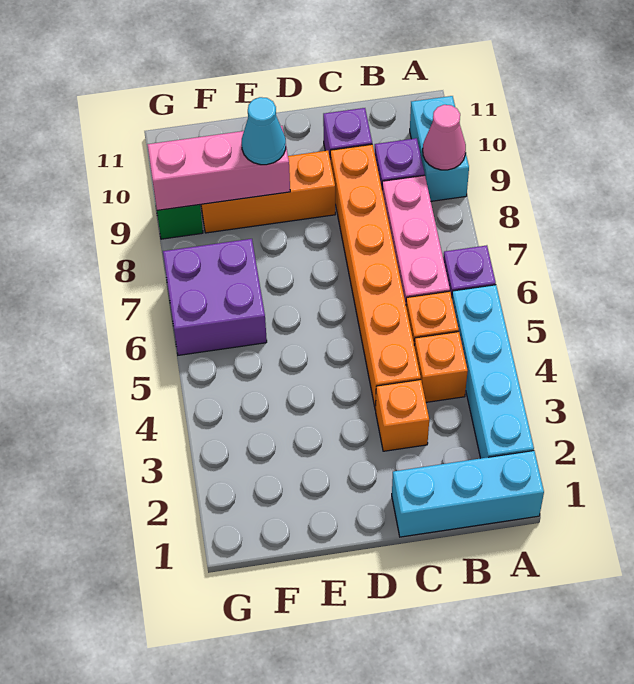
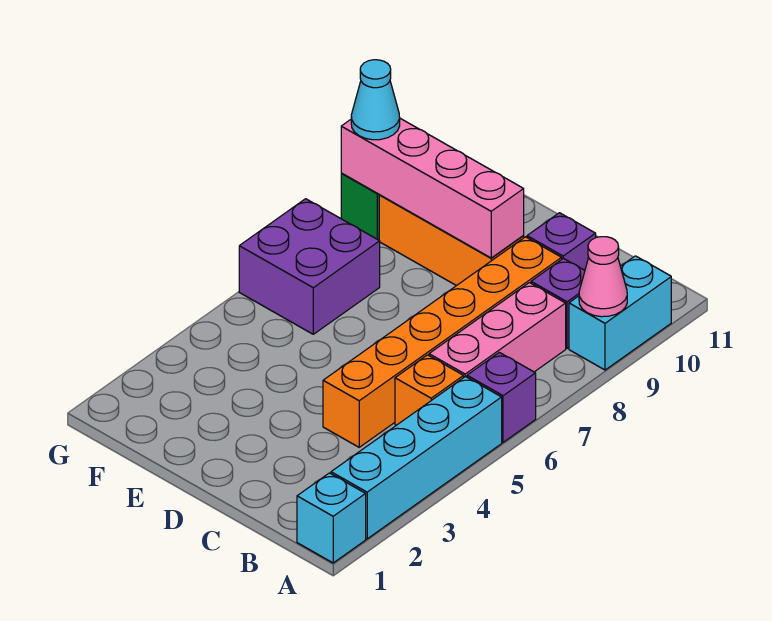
cyan 1x3 brick [392,451,544,537] -> cyan 1x1 brick [297,473,366,563]
orange 1x1 brick [414,332,468,402] -> none
orange 1x1 brick [376,380,429,451] -> none
pink 1x3 brick [147,126,290,210] -> pink 1x4 brick [341,118,524,258]
cyan 1x1 cone [242,97,286,165] -> cyan 1x1 cone moved to [351,60,400,140]

